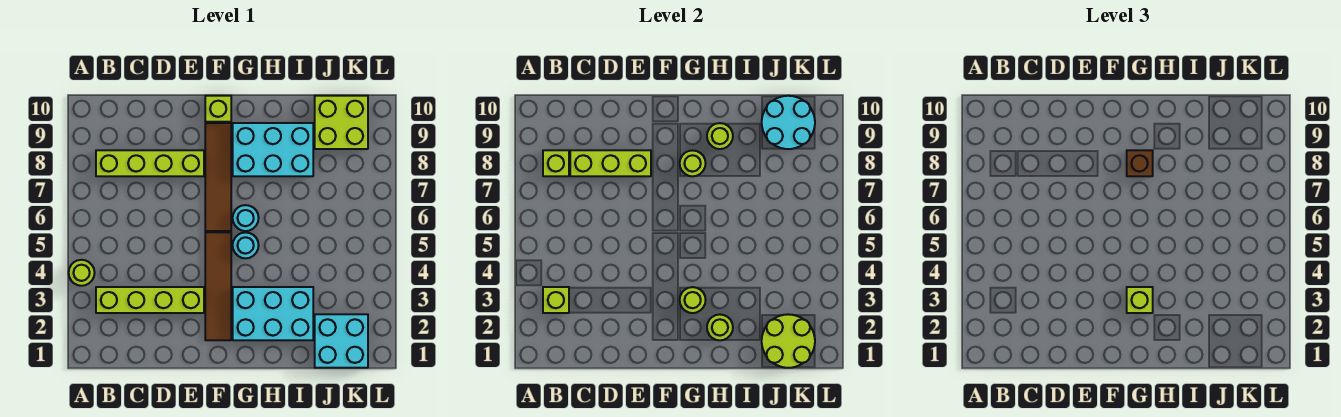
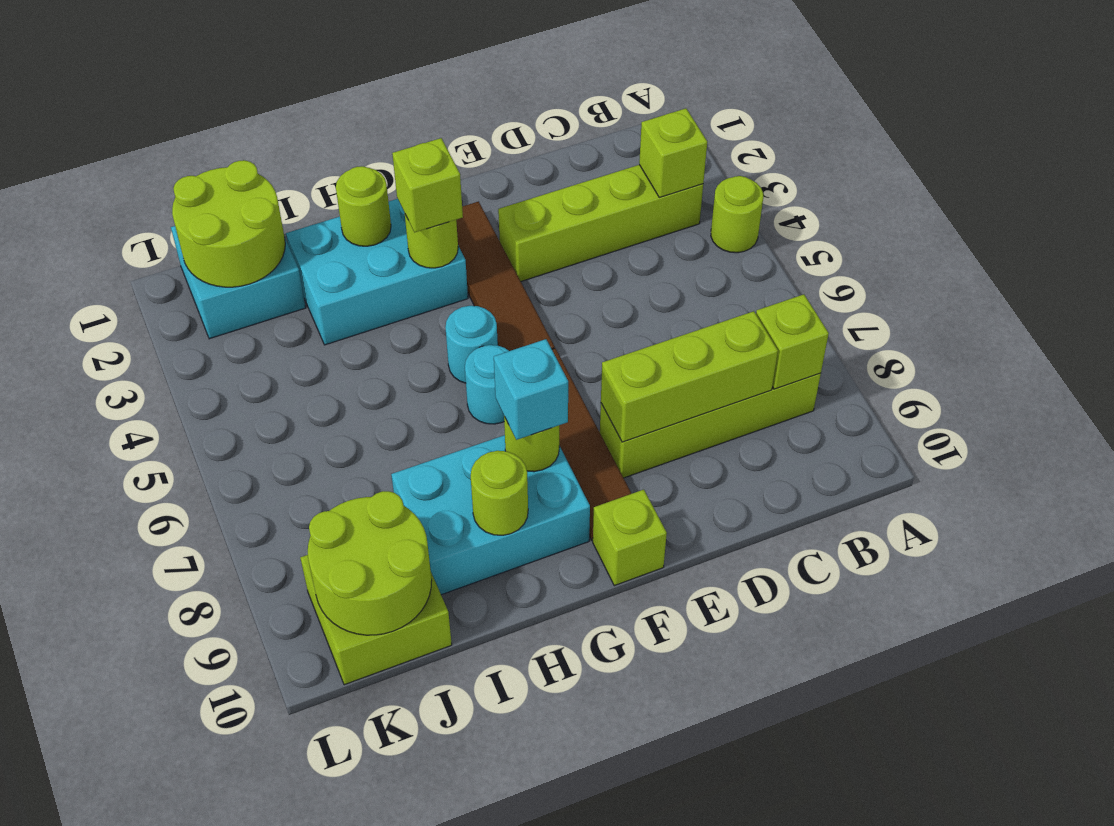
brown 1x1 brick [1127,150,1153,176] -> cyan 1x1 brick [494,339,568,440]
cyan 2x2 round brick [762,96,815,149] -> lime 2x2 round brick [308,491,432,635]

